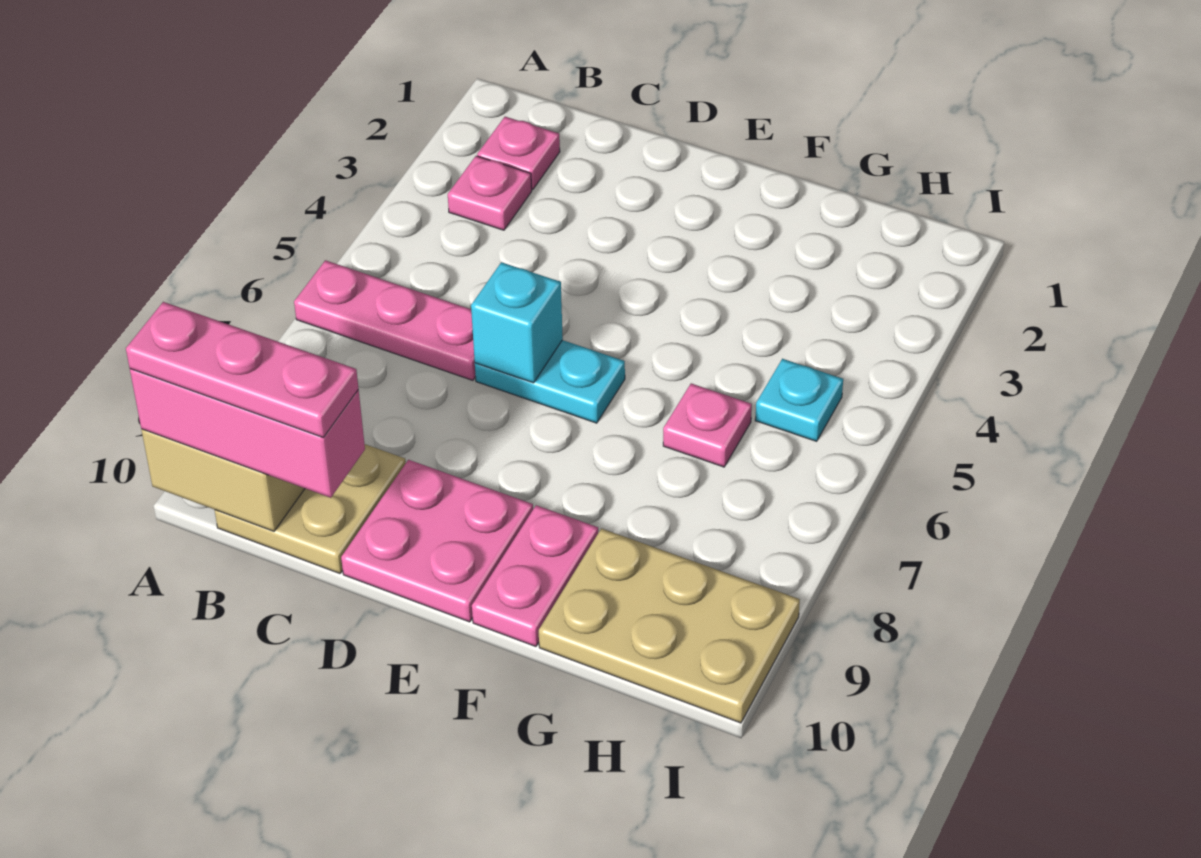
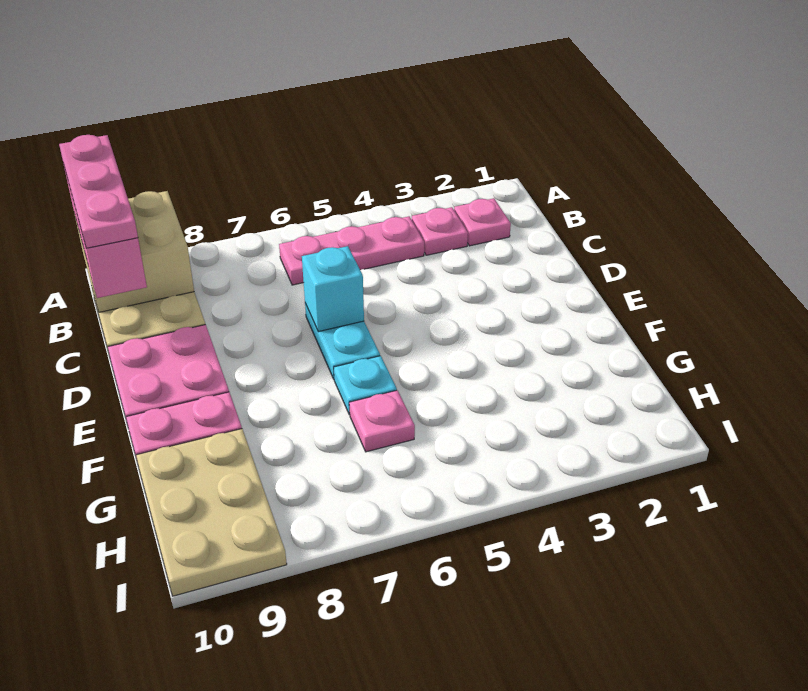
pink 1x3 plate [294,260,476,380] -> pink 1x3 plate turned to [279,216,424,285]
cyan 1x1 plate [755,359,843,441] -> cyan 1x1 plate moved to [334,356,397,415]

